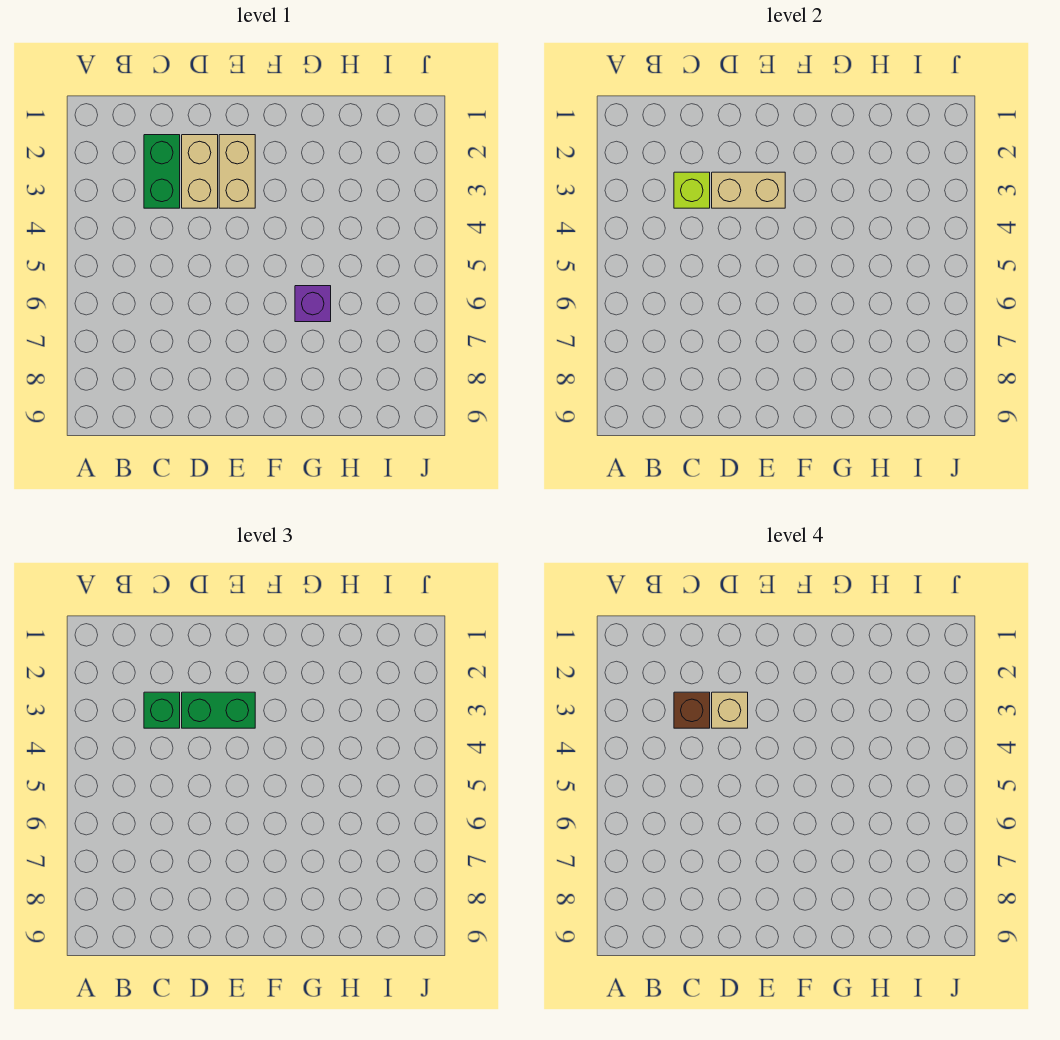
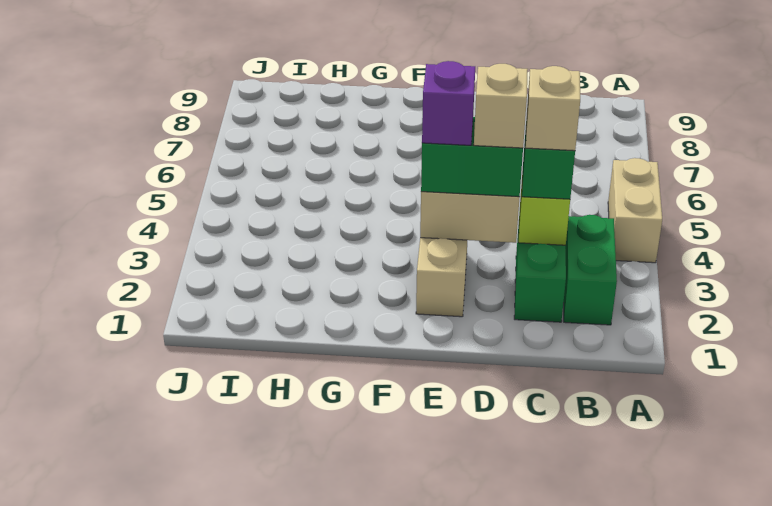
none -> green 1x2 brick [564,215,617,325]
brown 1x1 brick [674,692,710,728] -> tan 1x1 brick [526,66,580,151]
tan 1x2 brick [182,135,218,208] -> tan 1x2 brick moved to [608,158,662,263]
purple 1x1 brick [295,286,331,322] -> purple 1x1 brick moved to [422,61,475,145]

